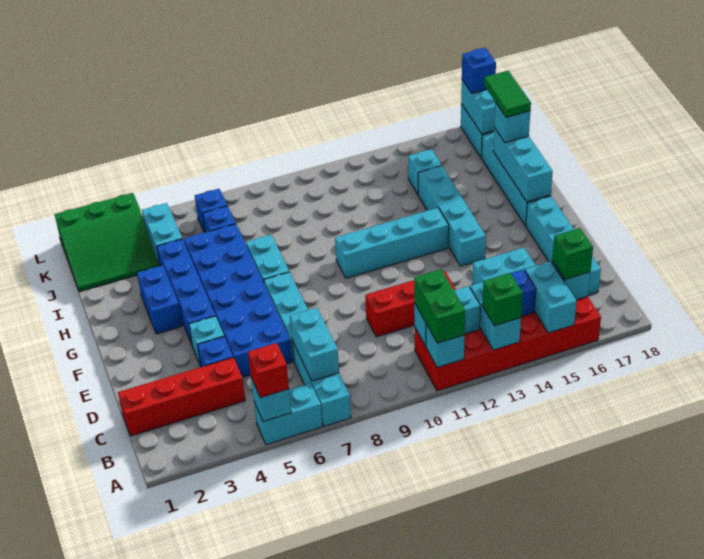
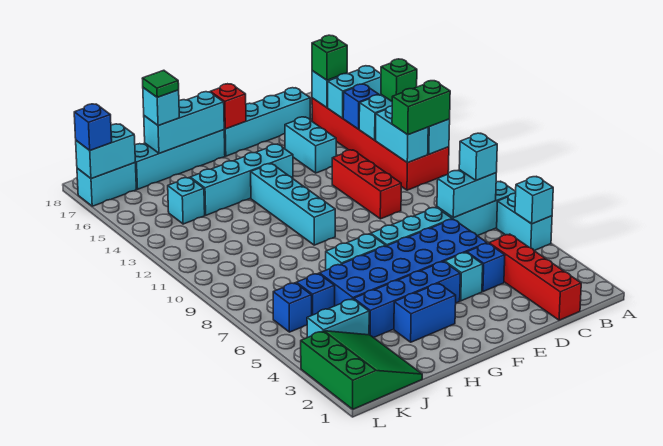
red 1x1 brick [248,343,289,398] -> red 1x1 brick moved to [211,84,246,129]
none -> cyan 1x1 brick [459,133,497,180]
green 1x2 tile [484,71,531,117] -> green 1x1 tile [142,70,179,97]

